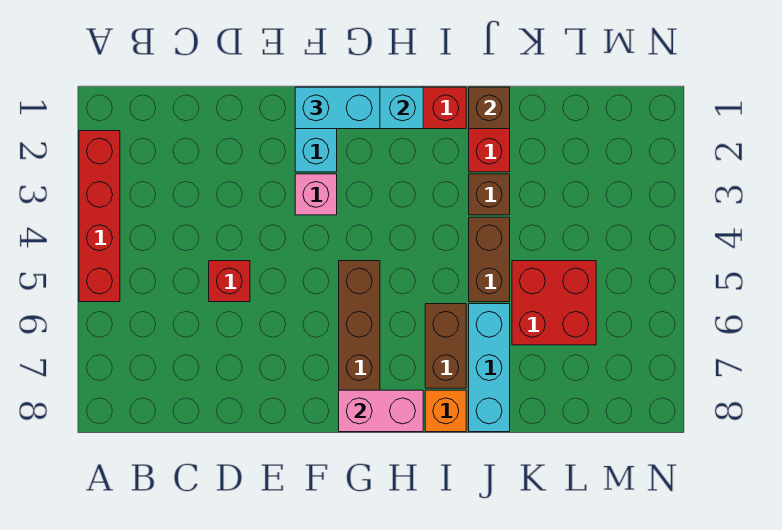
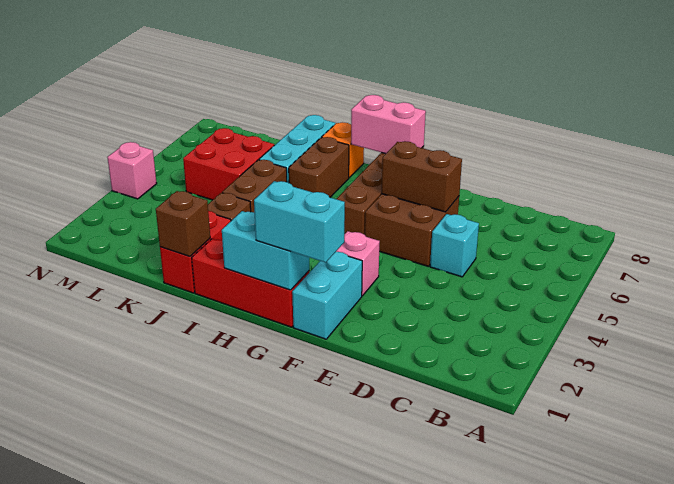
red 1x4 brick [79,131,120,302] -> none
red 1x1 brick [209,261,250,302] -> cyan 1x1 brick [430,214,479,277]
none -> brown 2x2 brick [365,194,459,267]
none -> brown 1x2 brick [382,141,462,212]
none -> pink 1x1 brick [107,142,157,199]

